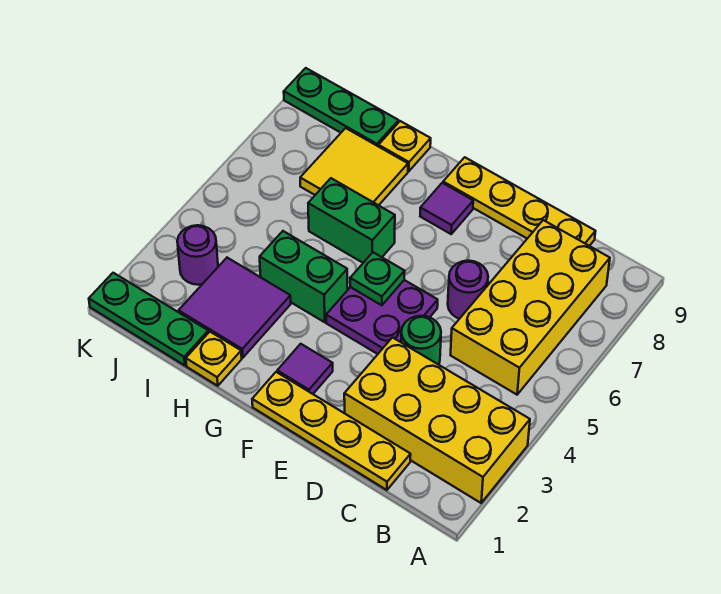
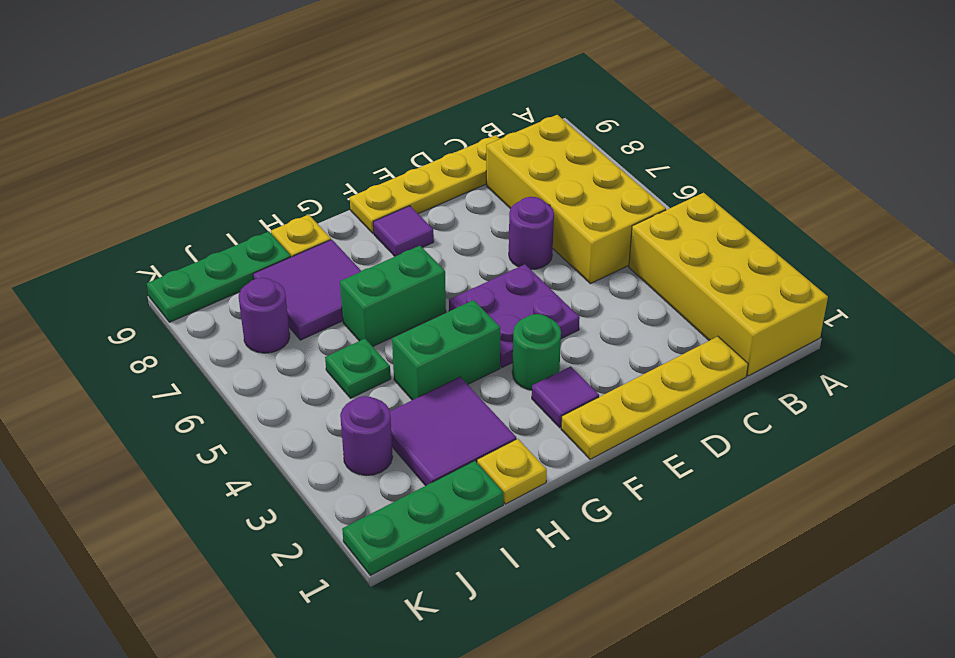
yellow 2x4 brick [344,338,530,503] -> yellow 2x4 brick turned to [629,193,828,376]
green 1x1 round brick [401,316,441,365] -> green 1x1 round brick moved to [512,314,561,390]
green 1x1 plate [350,252,405,305] -> green 1x1 plate moved to [325,339,391,398]
yellow 2x2 tile [300,128,408,205] -> purple 2x2 tile [253,240,361,340]
none -> purple 1x1 round brick [239,278,290,353]

